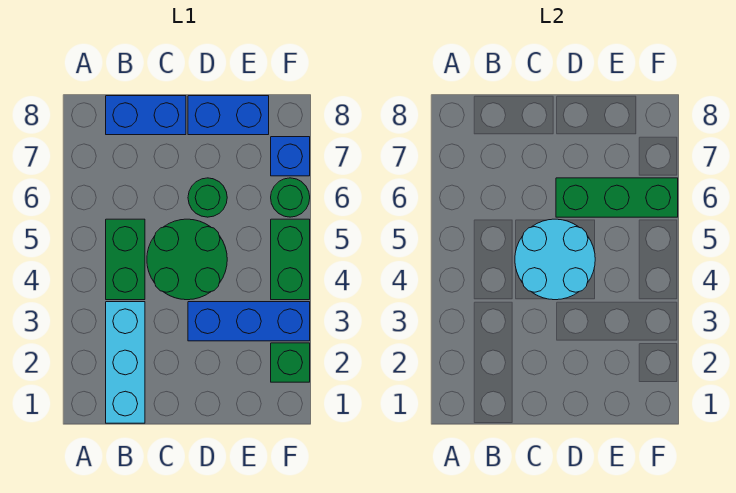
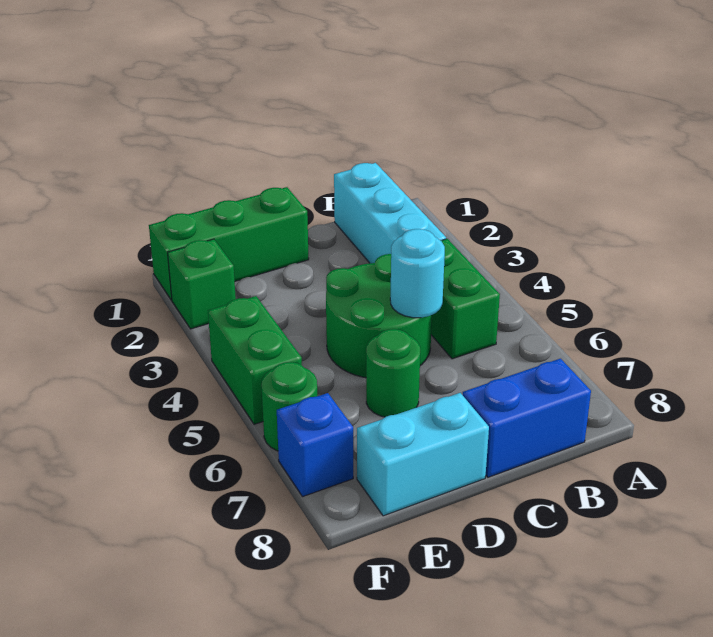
cyan 2x2 round brick [515,219,595,300] -> cyan 1x1 round brick [390,229,445,318]
blue 1x3 brick [188,302,310,341] -> none
green 1x3 brick [556,178,678,217] -> green 1x3 brick moved to [149,187,309,300]
blue 1x2 brick [188,96,269,135] -> cyan 1x2 brick [357,393,489,516]

